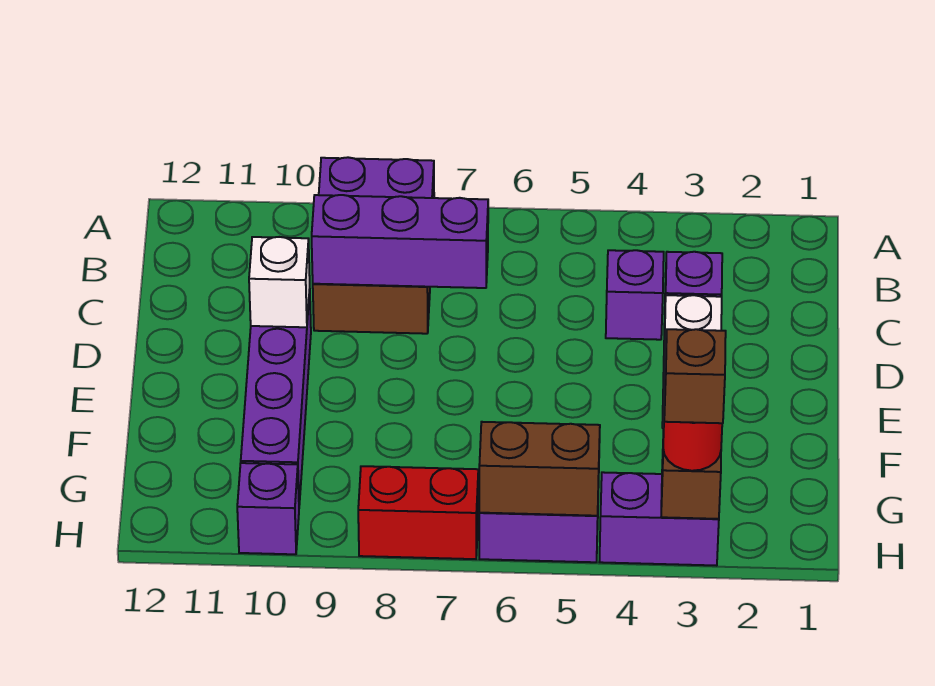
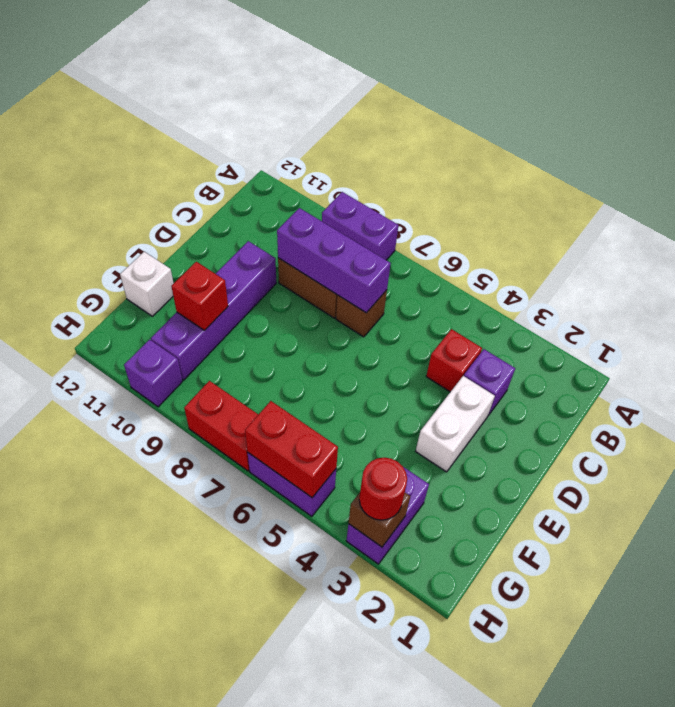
purple 1x1 brick [606,250,664,340] -> red 1x1 brick [426,329,482,392]
white 1x1 brick [249,237,310,327] -> white 1x1 brick moved to [120,252,174,316]
none -> red 1x1 brick [171,262,228,330]
purple 1x2 brick [599,472,719,566] -> purple 1x2 brick turned to [346,467,429,564]
brown 1x1 brick [664,329,726,423] -> brown 1x1 brick moved to [336,290,387,337]
brown 1x2 brick [479,422,600,516] -> red 1x2 brick [245,401,338,498]

